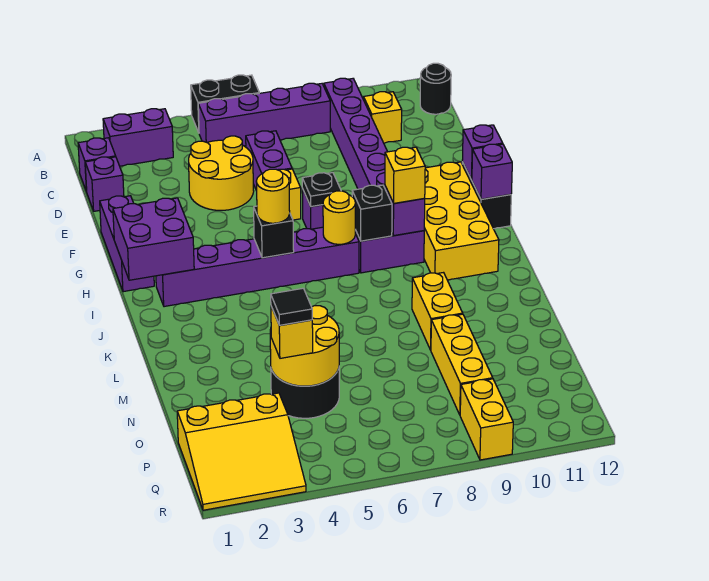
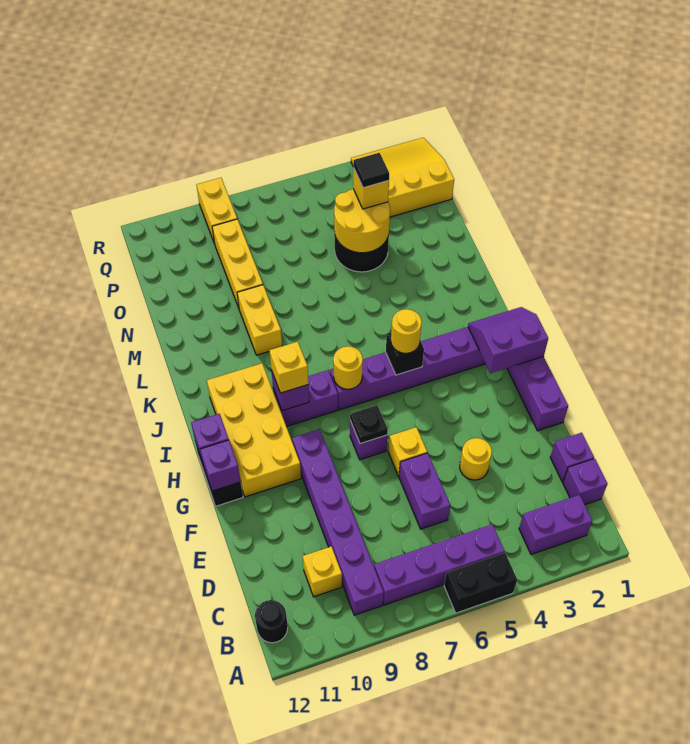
yellow 2x2 round brick [189,136,254,210] -> yellow 1x1 round brick [460,438,492,480]
purple 2x2 brick [113,198,194,280] -> purple 2x2 slope [468,307,548,373]
black 1x1 brick [352,185,392,241] -> none

